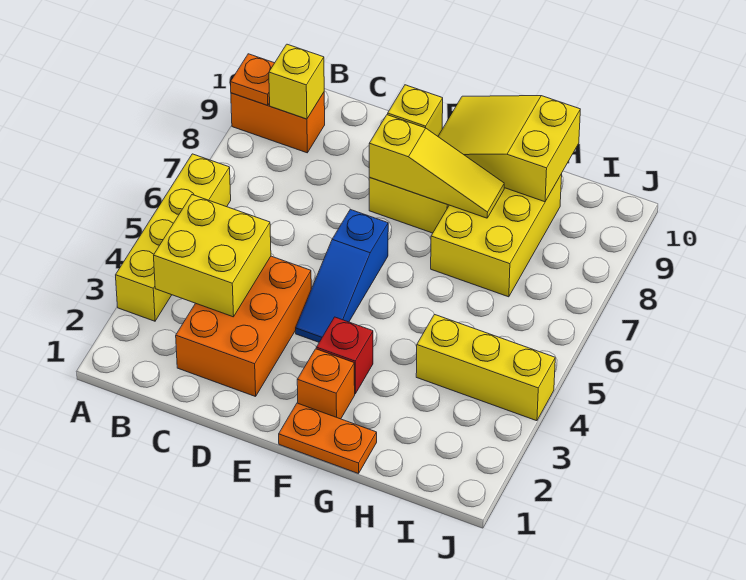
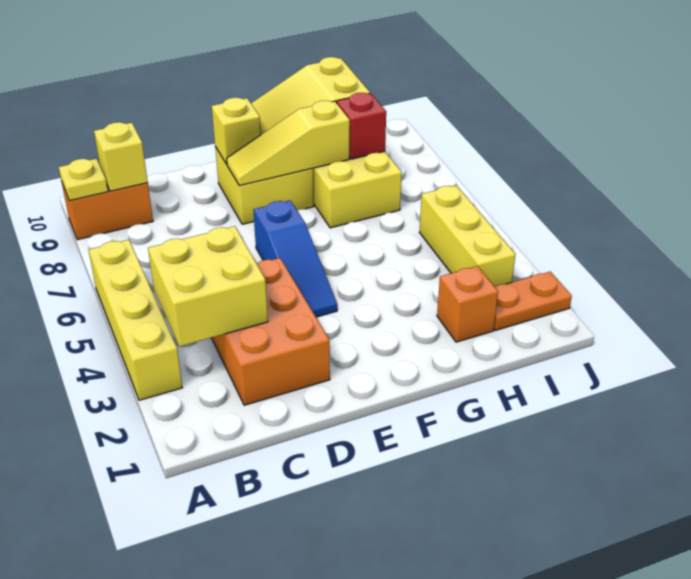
orange 1x1 plate [230,54,274,106] -> yellow 1x1 plate [59,159,108,201]
yellow 1x3 slope [369,115,504,218] -> yellow 1x3 slope turned to [227,101,350,186]
orange 1x2 plate [279,403,377,474] -> orange 1x2 plate moved to [494,272,572,330]
orange 1x1 brick [297,349,355,419] -> orange 1x1 brick moved to [437,266,498,342]
red 1x1 brick [316,317,373,394] -> red 1x1 brick moved to [337,93,386,159]
yellow 1x3 brick [416,314,555,421] -> yellow 1x3 brick turned to [419,185,515,287]

